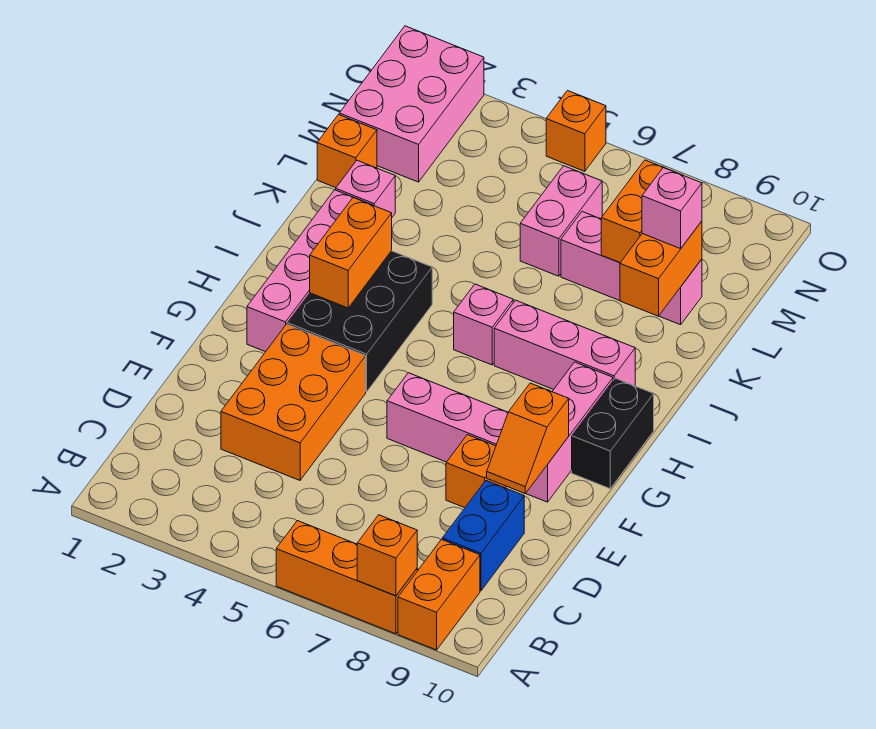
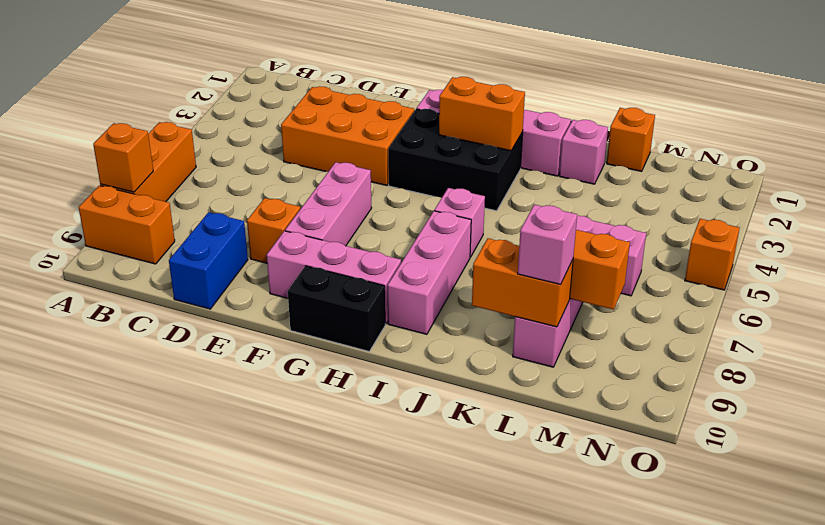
blue 1x2 brick [442,481,524,591] -> blue 1x2 brick turned to [169,212,248,309]
orange 1x2 slope [487,383,569,494] -> none
pink 2x3 brick [339,26,484,182] -> none

